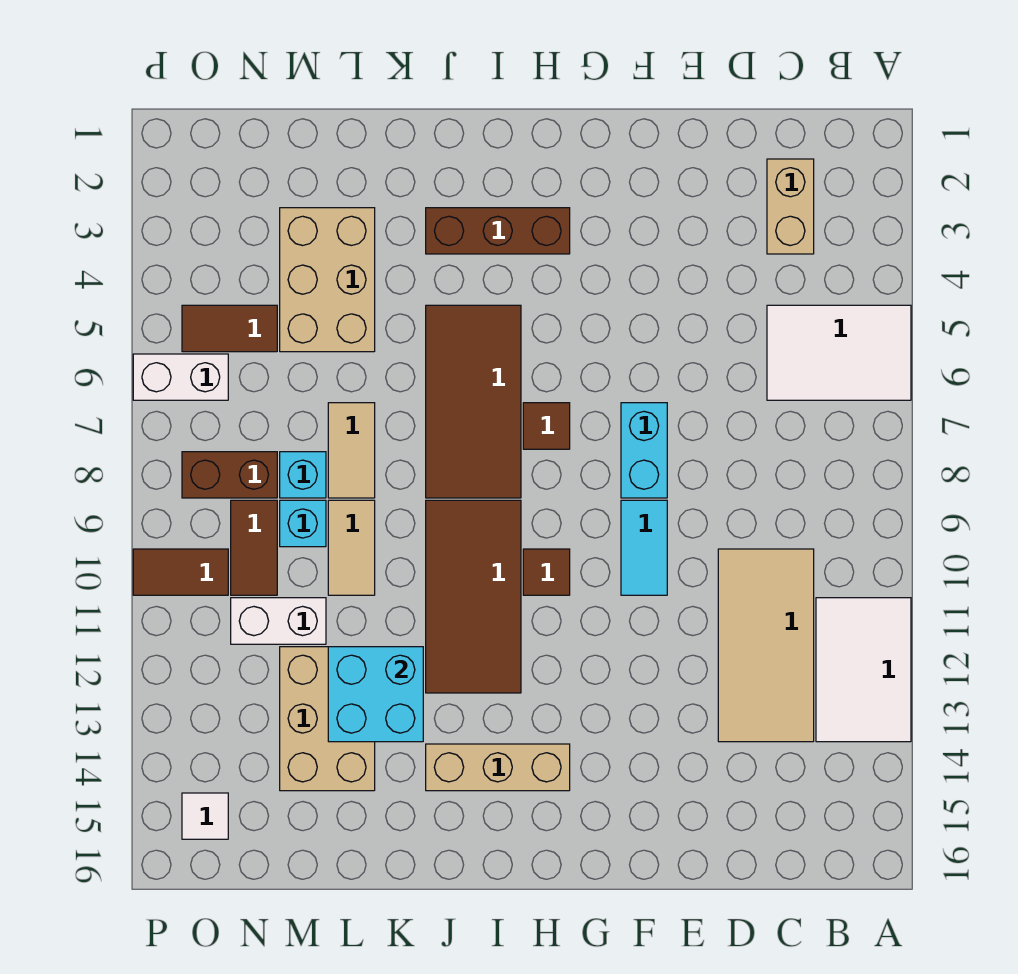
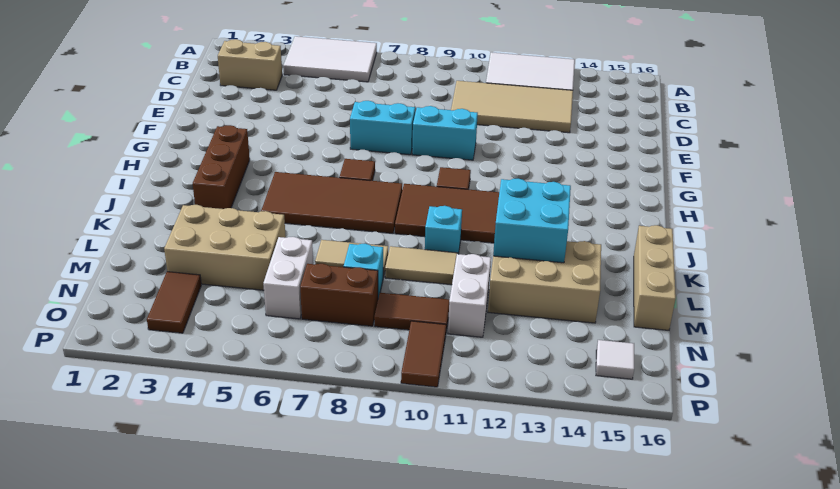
white 2x3 tile [767,305,911,400] -> white 2x3 tile turned to [283,36,377,82]
cyan 1x2 tile [621,500,667,595] -> cyan 1x2 brick [412,106,478,160]
tan 1x3 brick [426,744,570,791] -> tan 1x3 brick moved to [634,225,676,330]
cyan 1x1 brick [280,500,326,547] -> cyan 1x1 brick moved to [425,206,462,254]
brown 1x2 tile [182,305,277,352] -> brown 1x2 tile moved to [147,272,201,333]
brown 1x2 brick [182,452,277,498] -> brown 1x2 brick turned to [300,264,378,326]
white 1x2 brick [133,354,228,400] -> white 1x2 brick moved to [263,237,313,319]

